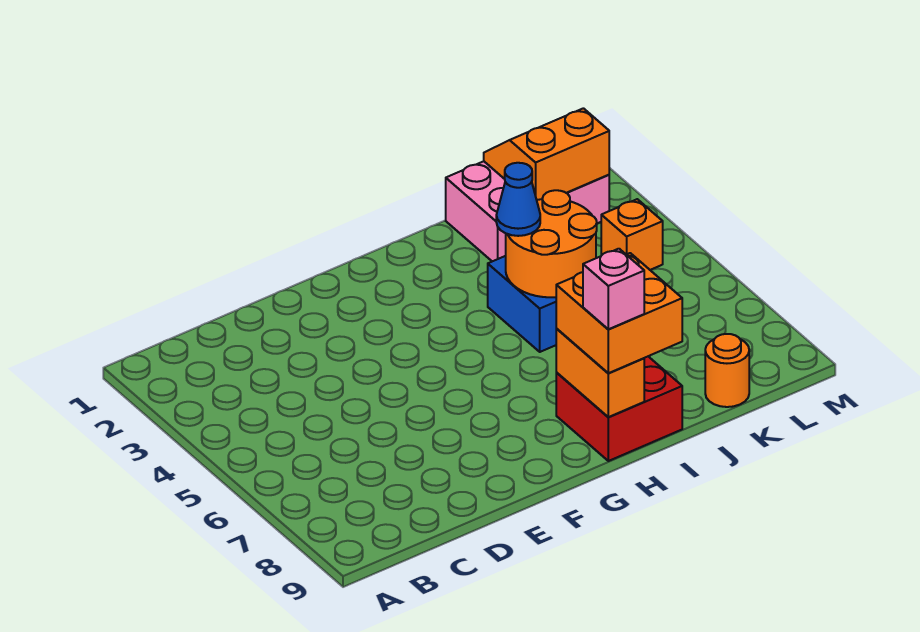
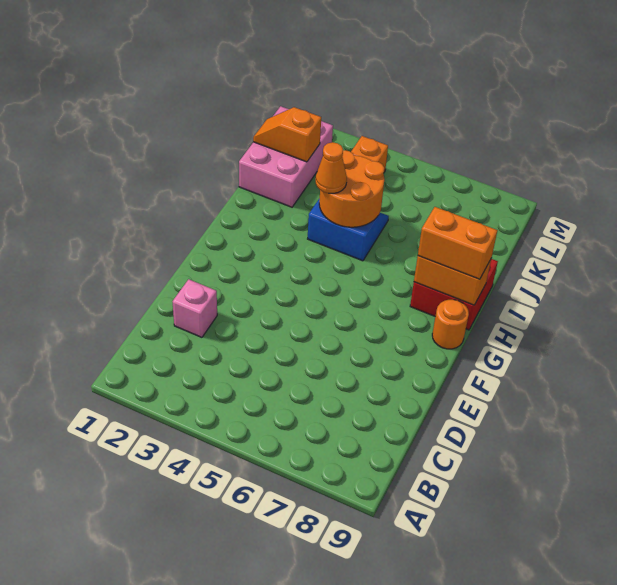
orange 2x2 brick [556,253,682,373] -> orange 1x2 brick [418,207,497,279]
pink 1x1 brick [583,249,644,329] -> pink 1x1 brick moved to [172,279,217,337]
blue 1x1 cone [496,163,540,236] -> orange 1x1 cone [316,142,347,193]
orange 2x2 slope [484,108,609,200] -> orange 1x2 slope [253,107,321,162]
orange 1x1 round brick [705,334,749,407] -> orange 1x1 round brick moved to [432,300,469,349]

